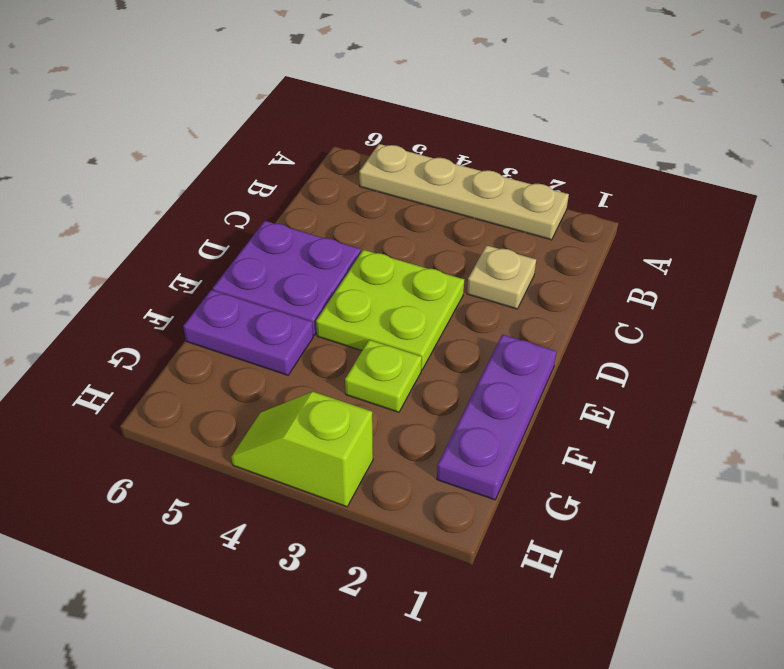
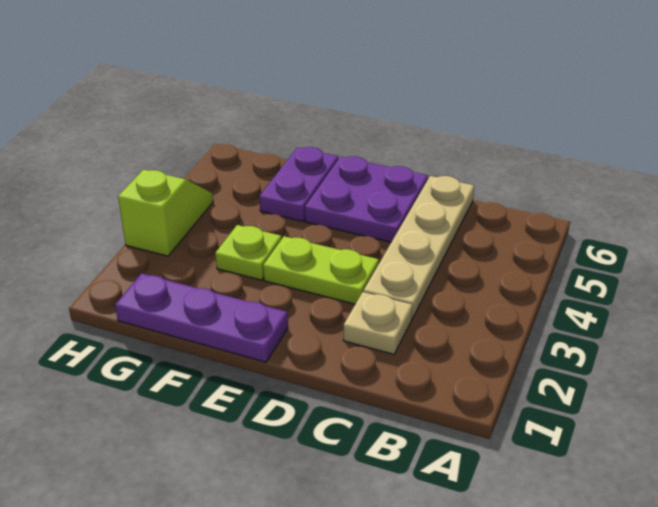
tan 1x4 plate [359,144,569,240] -> tan 1x4 plate moved to [364,176,474,319]
lime 2x2 plate [316,250,464,370] -> lime 1x2 plate [263,236,379,304]

